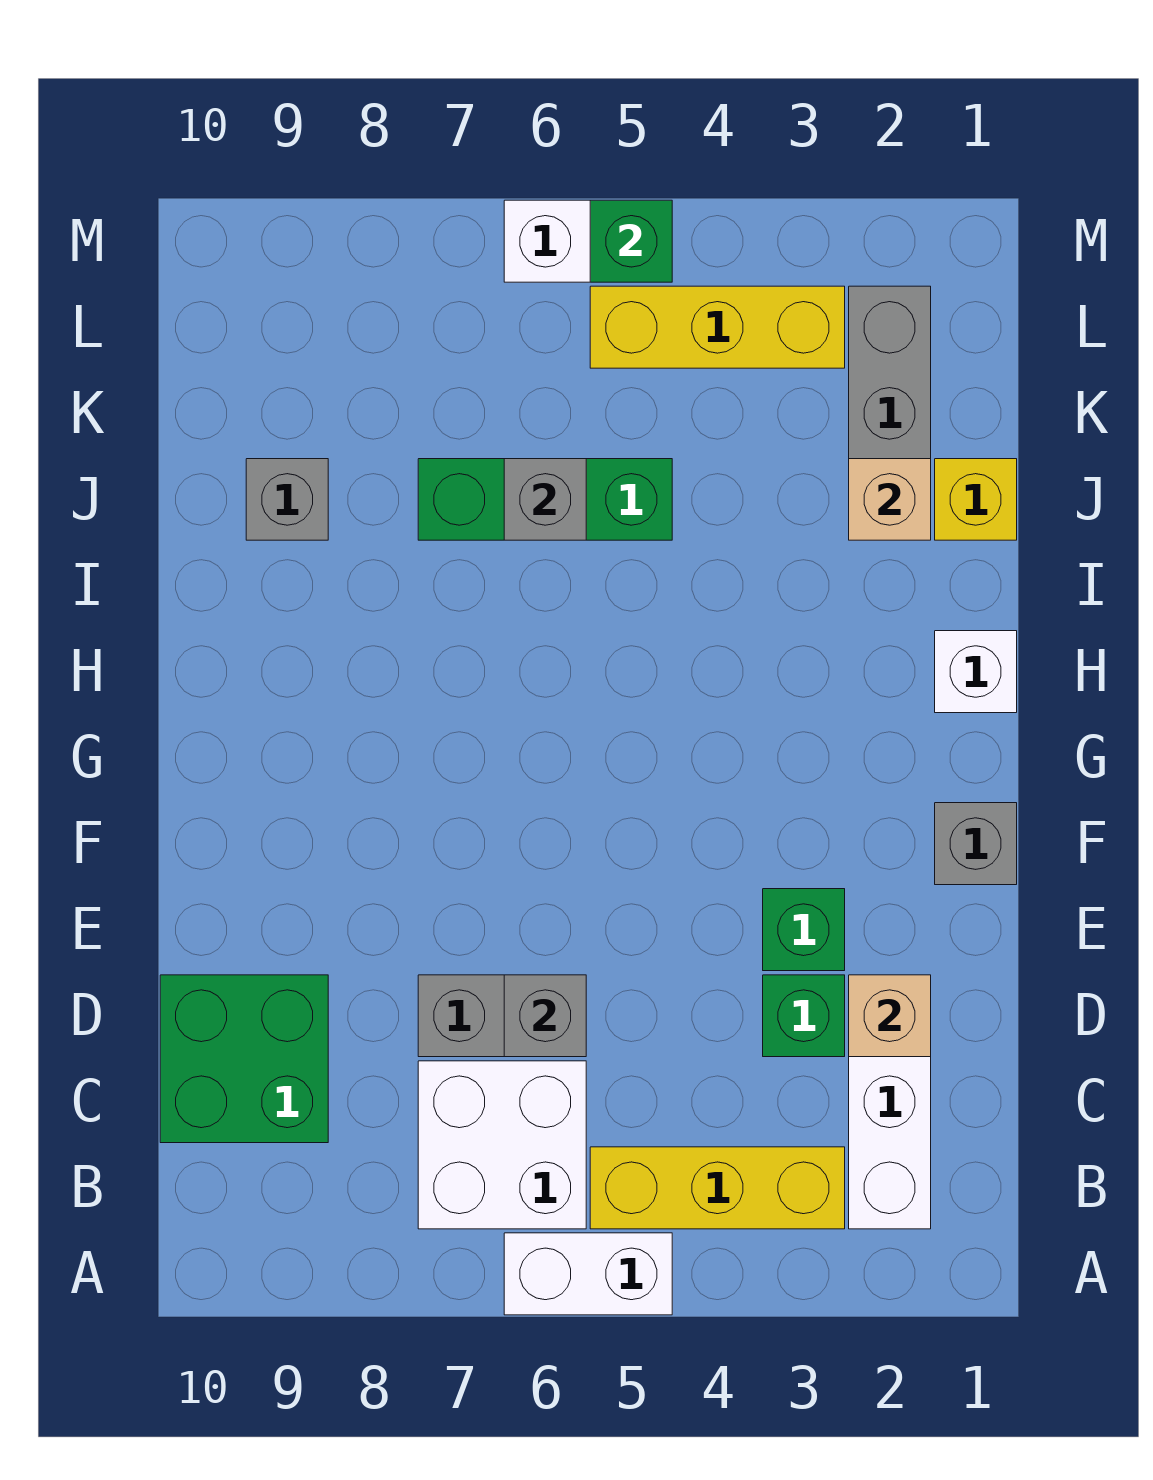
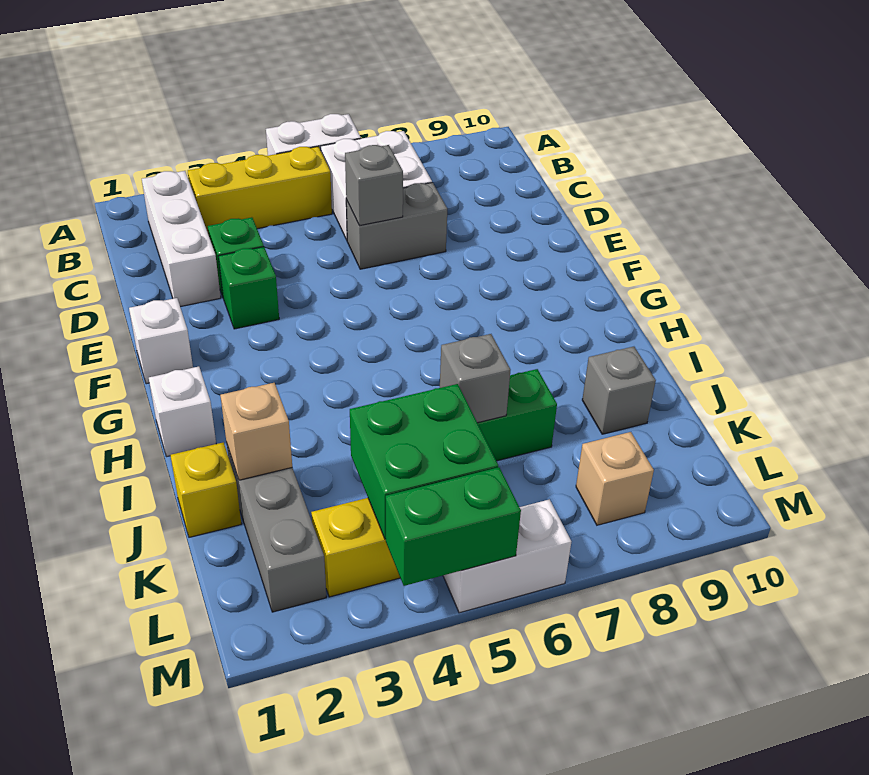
green 2x2 brick [160,975,328,1143] -> green 2x2 brick moved to [350,384,498,539]
tan 1x1 brick [849,975,931,1057] -> tan 1x1 brick moved to [576,432,654,525]
grey 1x1 brick [935,803,1017,885] -> white 1x1 brick [129,298,193,384]
green 1x1 brick [590,200,672,282] -> green 1x2 brick [386,467,521,586]

